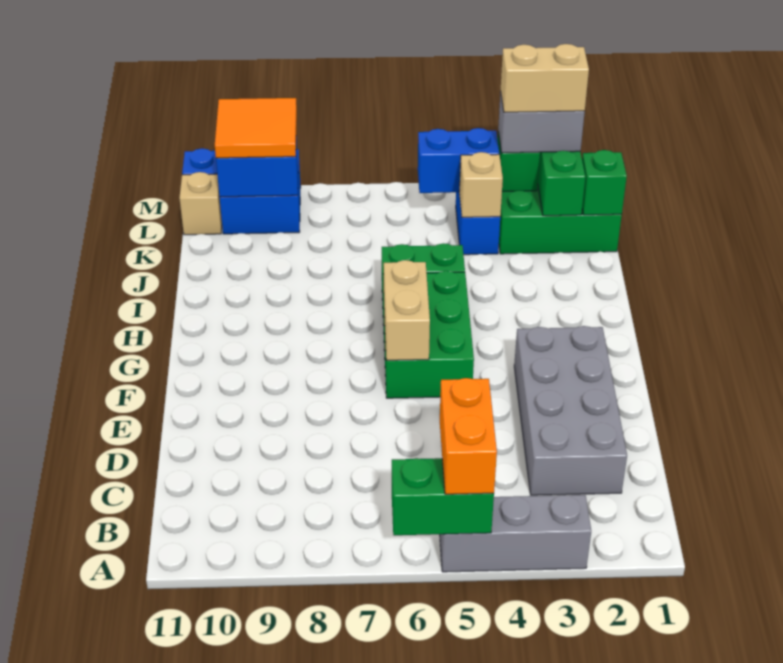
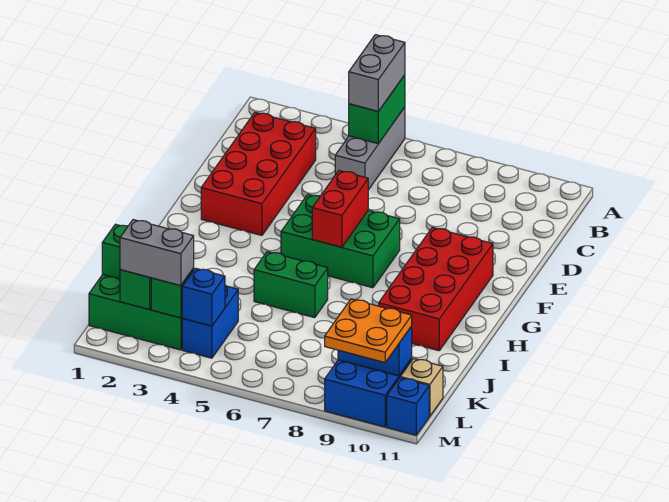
grey 1x3 brick [440,495,591,572] -> grey 1x3 brick turned to [335,107,405,190]
green 1x2 brick [392,458,494,535] -> green 1x2 brick turned to [349,75,405,144]
orange 1x2 brick [440,378,497,494] -> grey 1x2 brick [349,35,405,111]
grey 2x4 brick [514,326,627,495] -> red 2x4 brick [201,112,316,235]
green 2x3 brick [383,271,474,398] -> green 2x3 brick turned to [281,195,400,288]
tan 1x2 brick [384,260,430,360] -> red 1x2 brick [312,171,368,247]
none -> red 2x4 brick [379,228,493,351]
tan 1x1 brick [459,152,503,217] -> none
tan 1x2 brick [501,44,589,112] -> none
blue 1x2 brick [418,128,499,193] -> blue 1x1 brick [182,268,225,326]
orange 2x2 tile [215,98,297,158] -> orange 2x2 plate [325,299,412,363]

